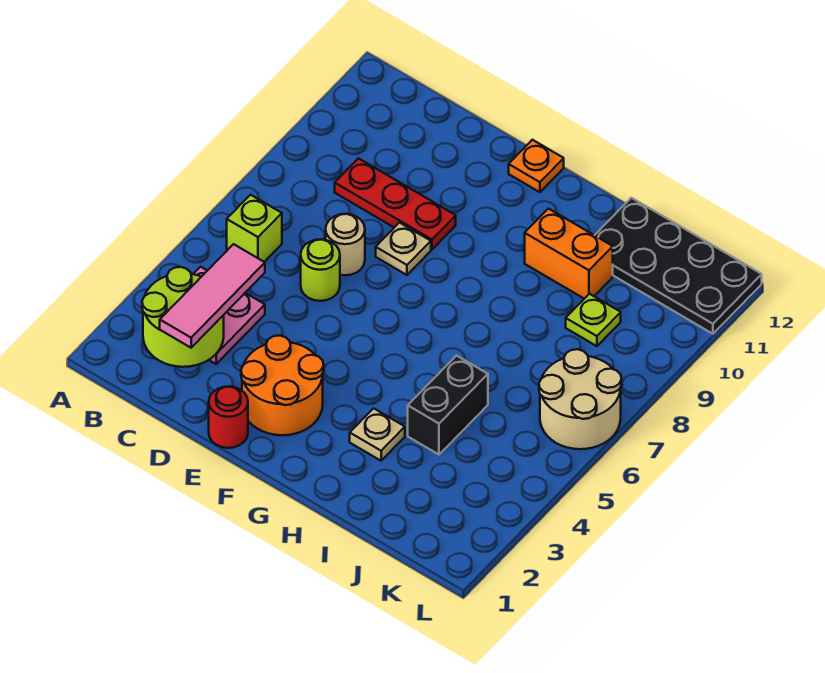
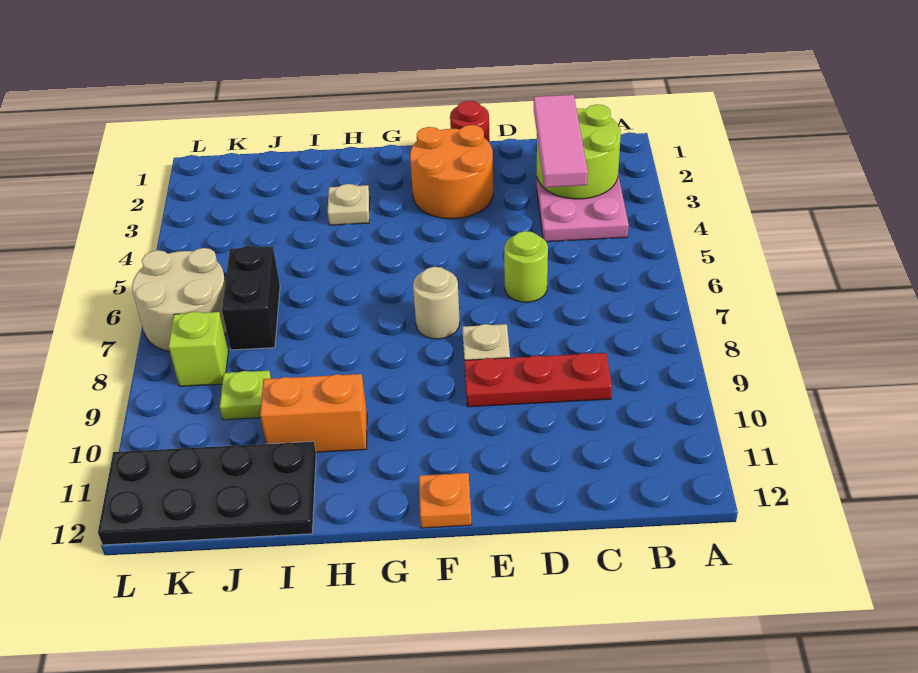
lime 1x1 brick [227,195,282,262] -> lime 1x1 brick moved to [169,312,228,386]
tan 1x1 round brick [326,214,365,275] -> tan 1x1 round brick moved to [413,267,460,339]
black 1x2 brick [408,356,488,454] -> black 1x2 brick moved to [222,246,280,350]

